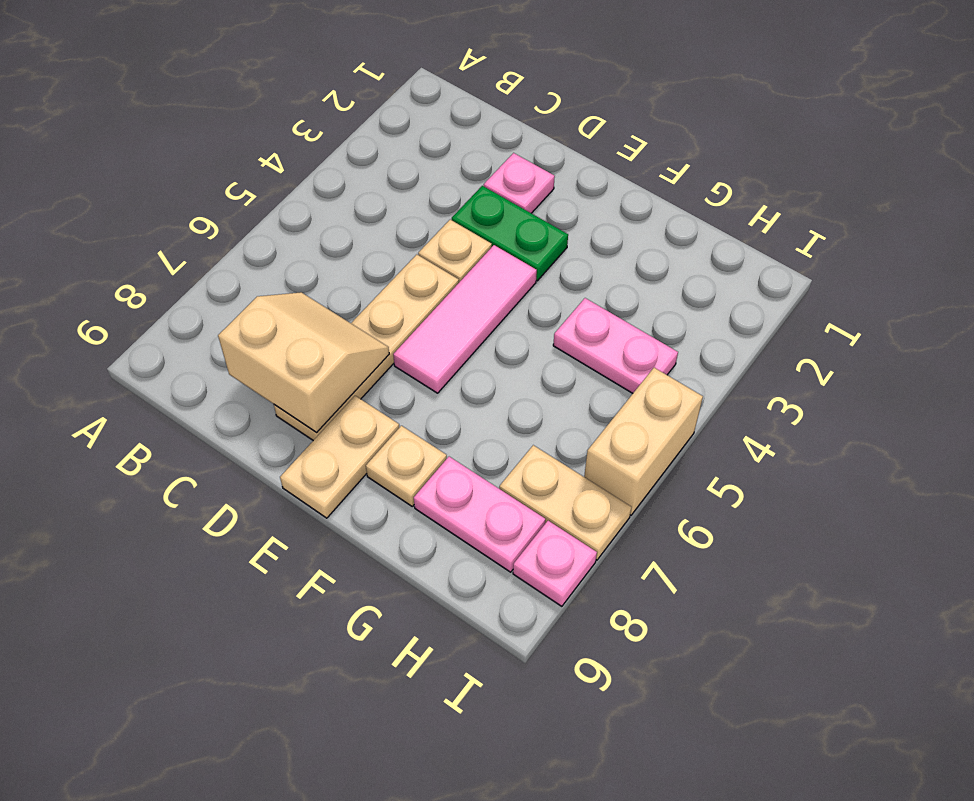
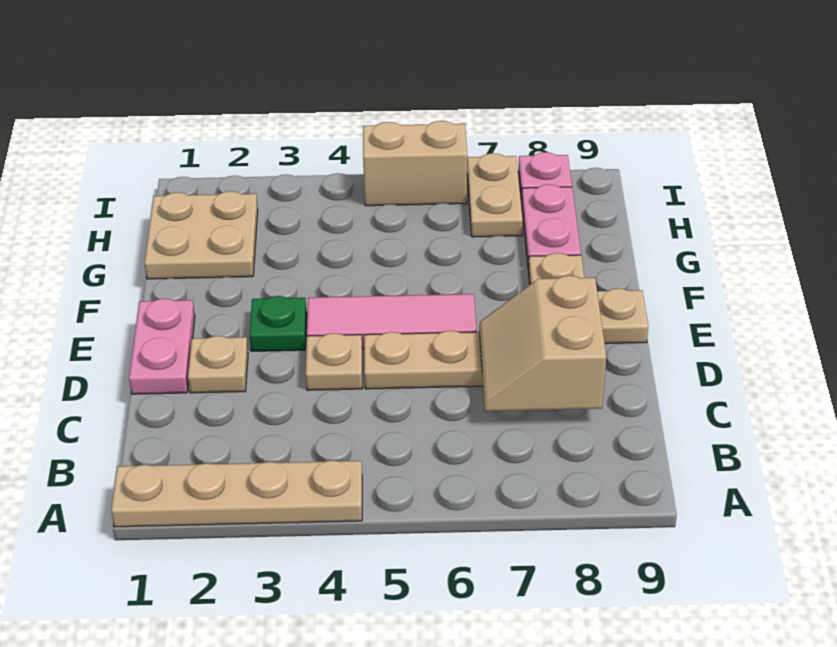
none -> tan 1x4 plate [111,460,362,527]
pink 1x1 plate [484,153,555,213] -> tan 1x1 plate [188,336,248,393]
green 1x2 plate [452,186,568,281] -> green 1x1 plate [250,296,307,352]
none -> tan 2x2 plate [145,191,258,279]
pink 1x2 plate [553,298,678,393] -> pink 1x2 plate moved to [129,299,195,394]

